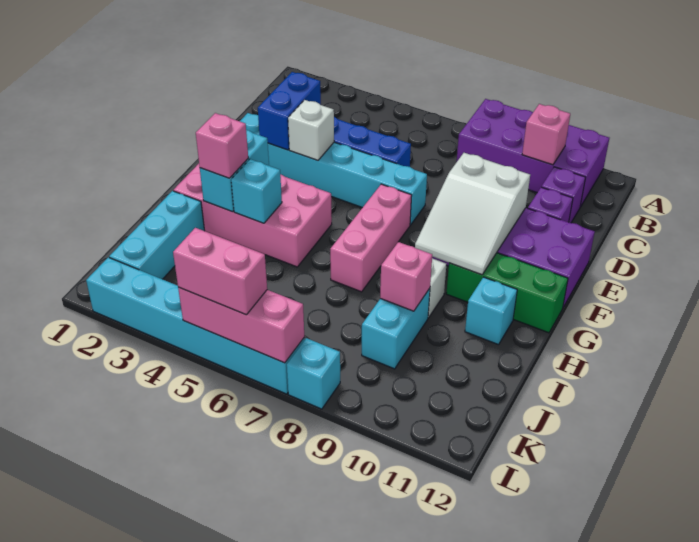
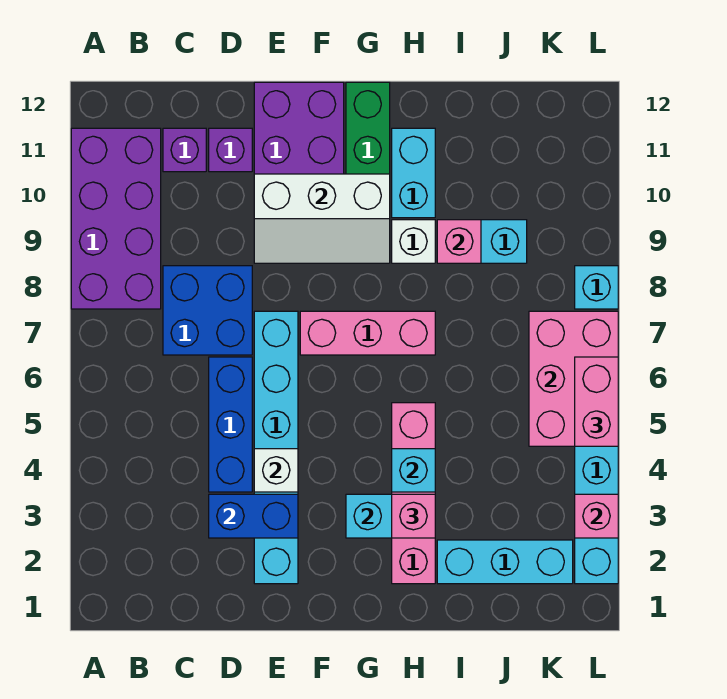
pink 1x1 brick [522,104,570,165] -> pink 1x1 brick moved to [575,494,618,538]
none -> blue 2x2 brick [163,266,252,355]
white 2x3 slope [415,153,530,275] -> white 2x3 slope turned to [254,174,390,263]
pink 2x4 brick [173,164,332,267] -> pink 1x4 brick [392,403,435,584]
cyan 1x1 brick [465,277,517,345] -> cyan 1x2 brick [392,128,435,218]
pink 1x3 brick [178,287,304,363] -> pink 2x3 brick [529,311,618,446]

